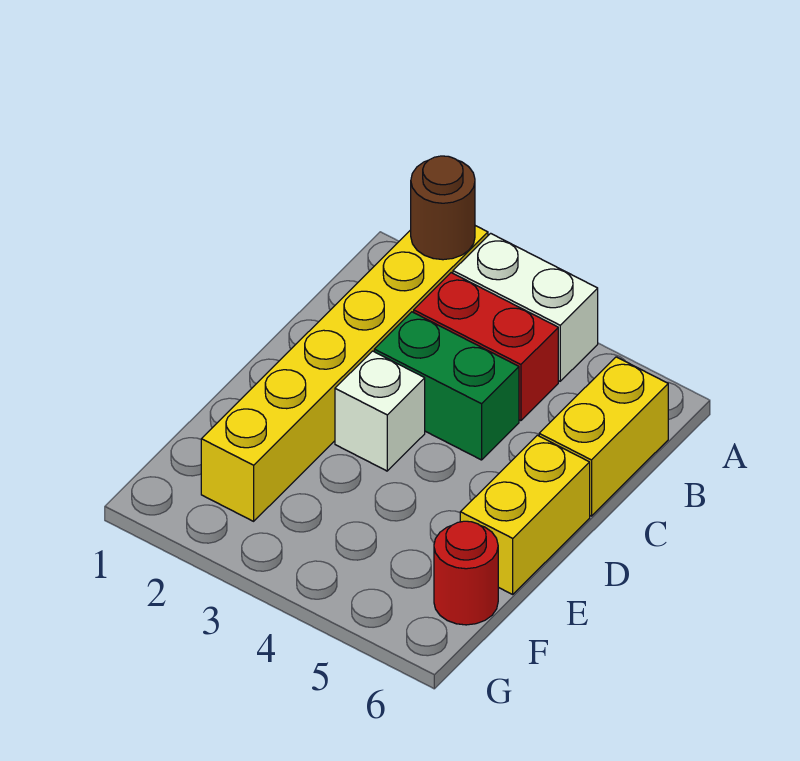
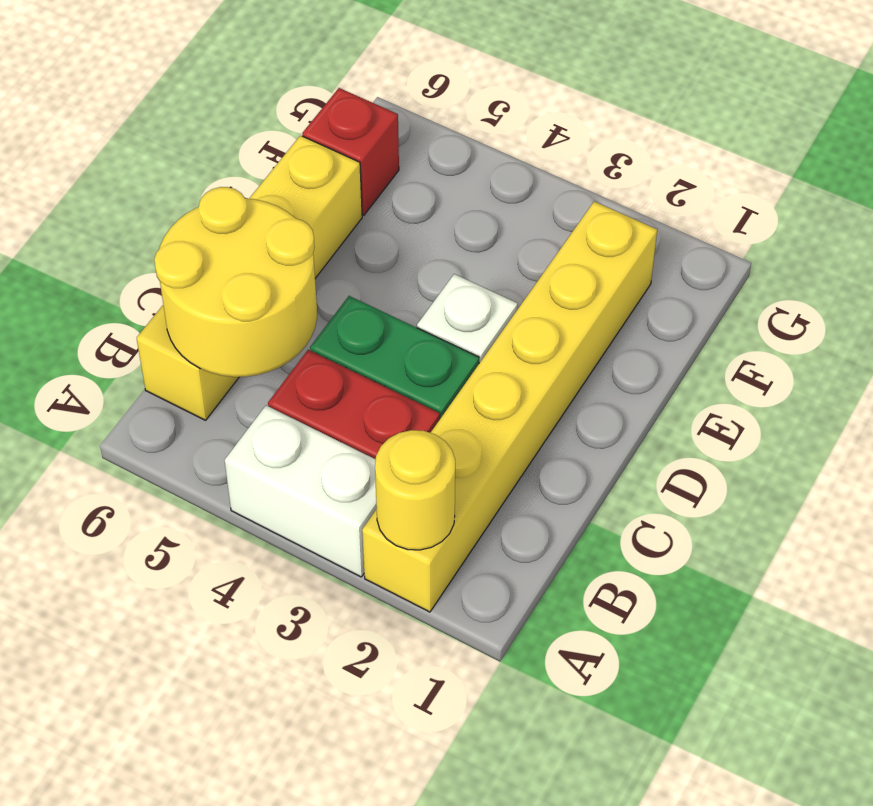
brown 1x1 round brick [411,156,475,260] -> yellow 1x1 round brick [375,430,455,550]
none -> yellow 2x2 round brick [154,187,317,377]
red 1x1 round brick [434,521,498,625] -> red 1x1 brick [302,88,399,215]

